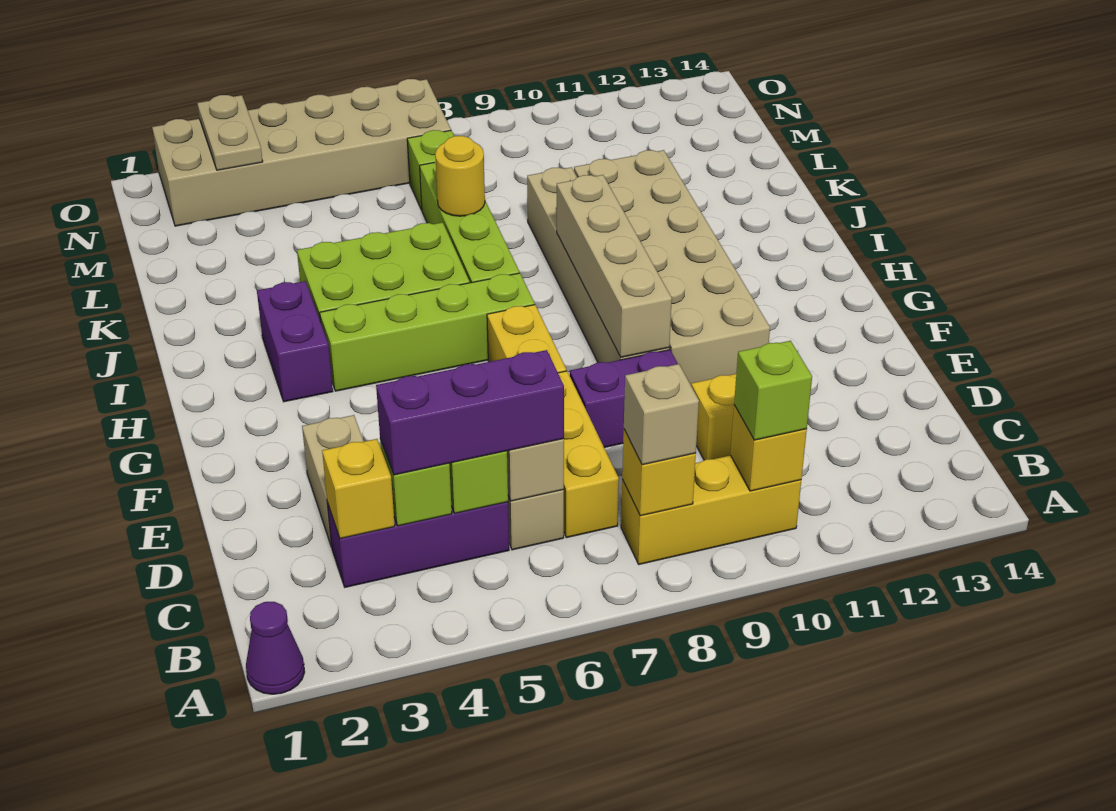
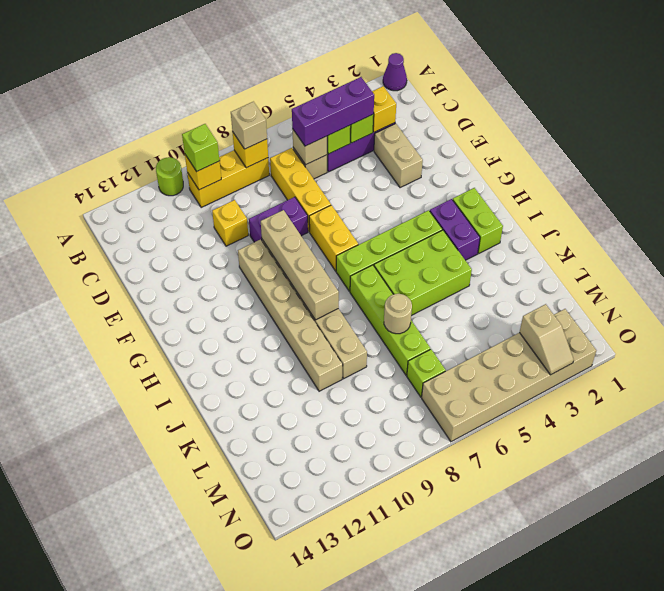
none -> lime 1x1 round brick [156,157,183,196]
tan 2x6 brick [574,150,770,385] -> tan 1x6 brick [238,240,343,391]
none -> lime 1x2 brick [453,188,503,253]
yellow 1x1 round brick [435,136,485,216] -> tan 1x1 round brick [384,294,412,334]
tan 1x2 plate [197,95,263,170] -> tan 1x2 slope [519,304,574,375]

